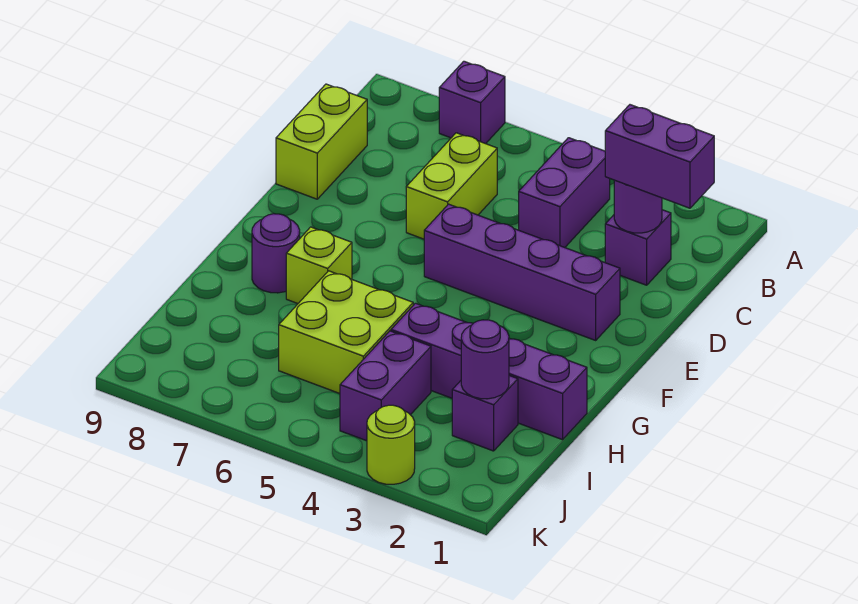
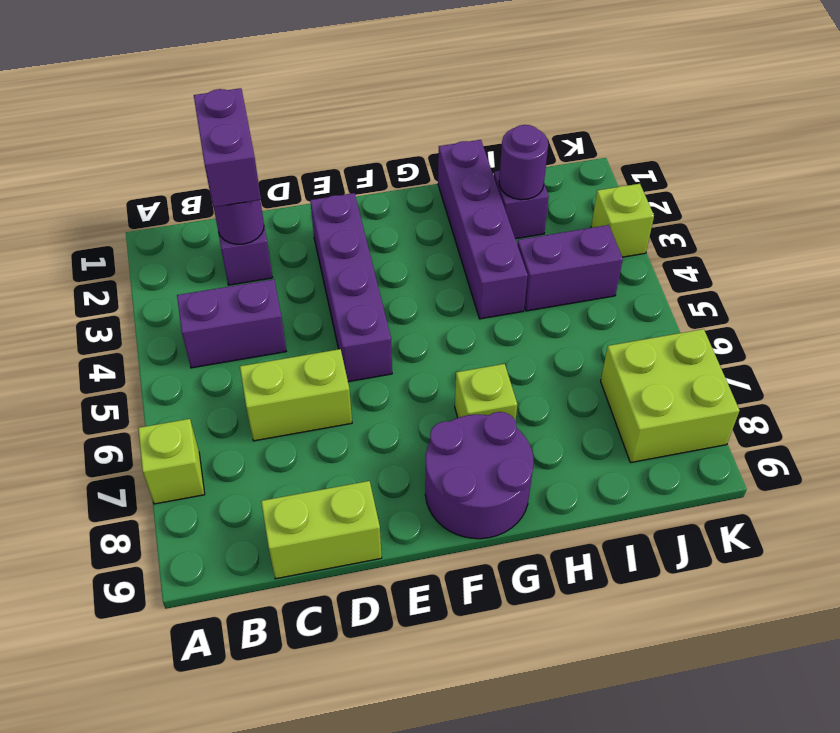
purple 1x1 brick [439,61,505,144] -> lime 1x1 brick [138,419,205,504]
purple 1x1 round brick [252,214,300,293] -> purple 2x2 round brick [425,412,534,539]
lime 2x2 brick [279,271,413,394] -> lime 2x2 brick moved to [601,329,740,463]
lime 1x1 round brick [367,405,415,484] -> lime 1x1 brick [591,184,654,257]

